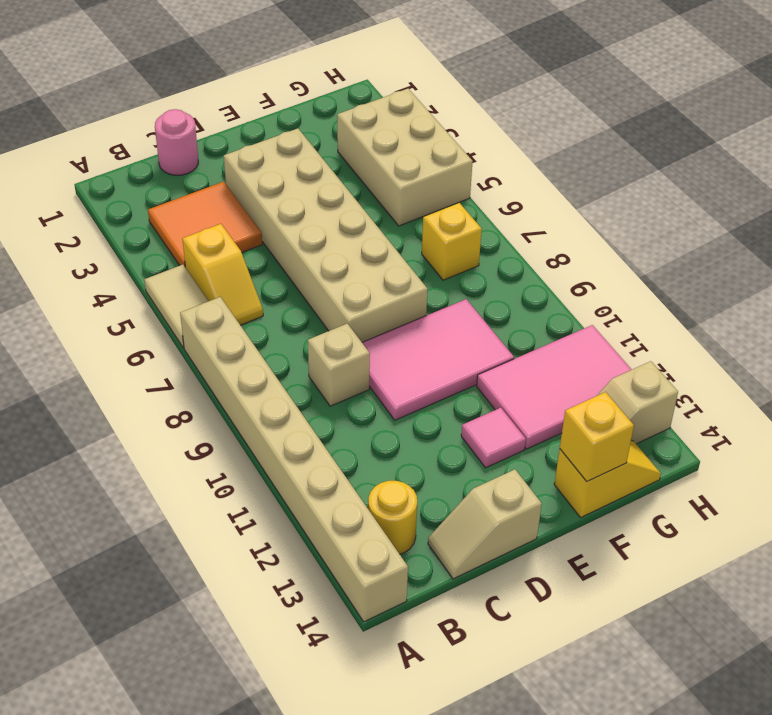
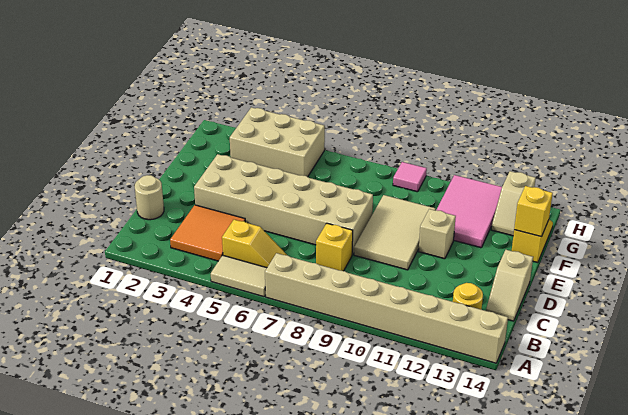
pink 1x1 round brick [155,109,198,175] -> tan 1x1 round brick [135,175,164,220]
tan 1x1 brick [308,324,370,406] -> tan 1x1 brick moved to [419,209,456,259]
pink 2x3 tile [362,299,514,420] -> tan 2x3 tile [354,195,436,270]
pink 1x1 tile [461,408,526,468] -> pink 1x1 tile moved to [393,162,427,192]
yellow 1x1 brick [422,203,482,280] -> yellow 1x1 brick moved to [316,223,353,271]

